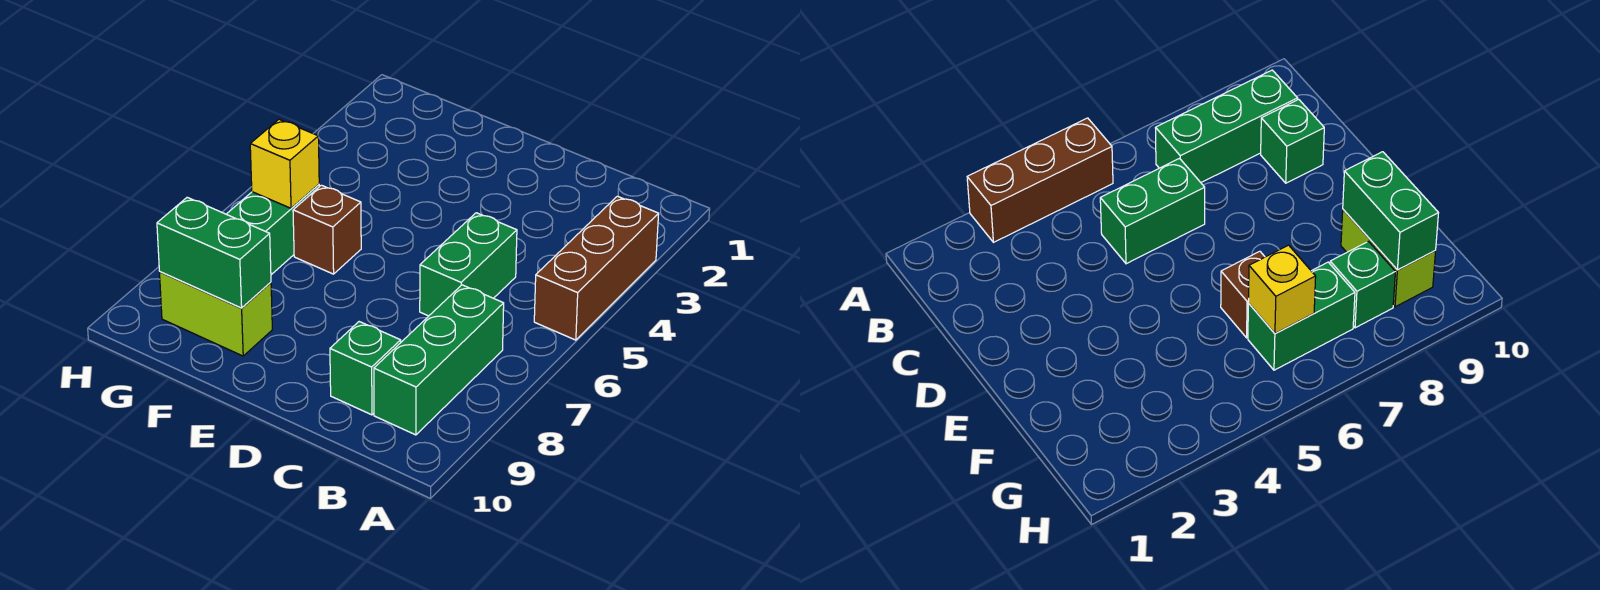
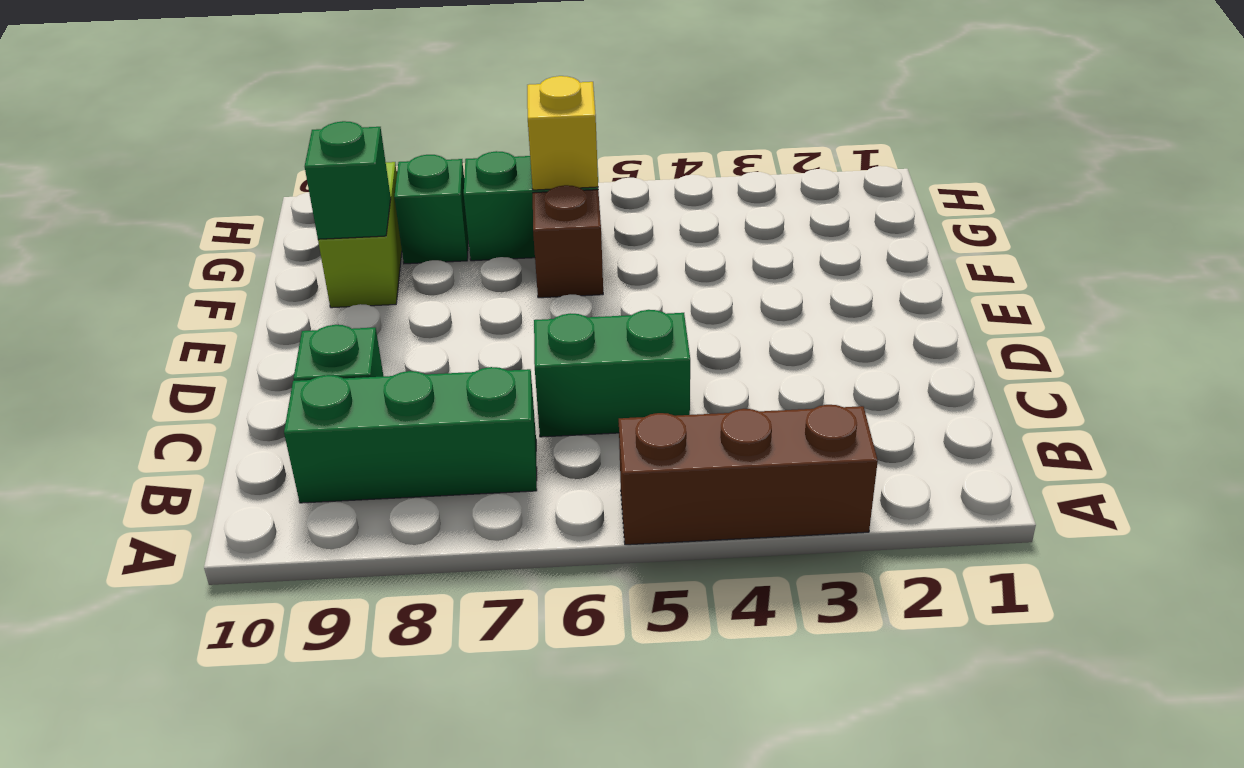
green 1x2 brick [157,197,271,308] -> green 1x1 brick [305,121,391,239]

